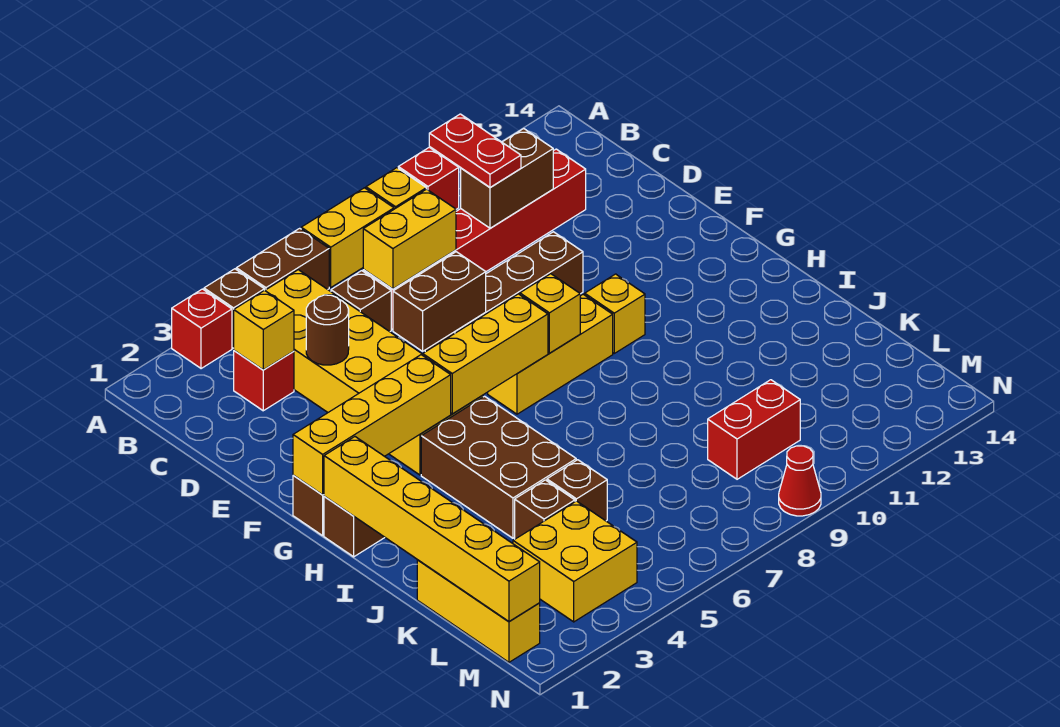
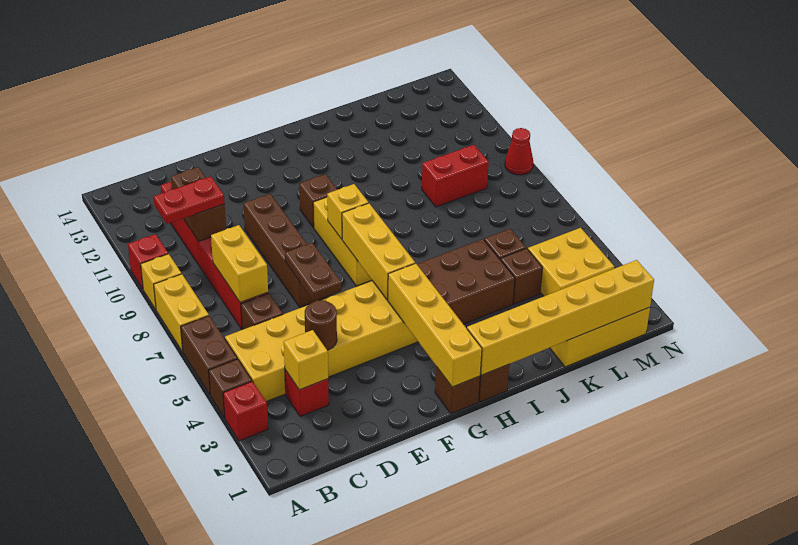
brown 1x2 brick [393,252,486,351] -> brown 1x2 plate [285,243,341,301]
yellow 1x1 brick [585,274,645,353] -> brown 1x1 brick [299,174,337,228]
red 1x2 brick [708,380,800,479] -> red 1x2 brick turned to [422,145,489,207]

